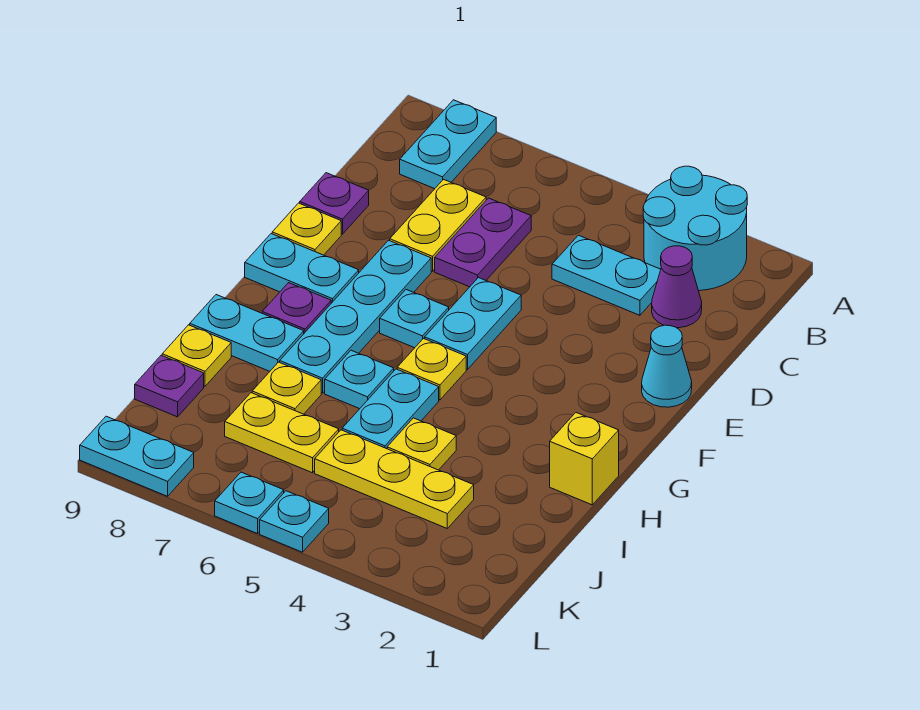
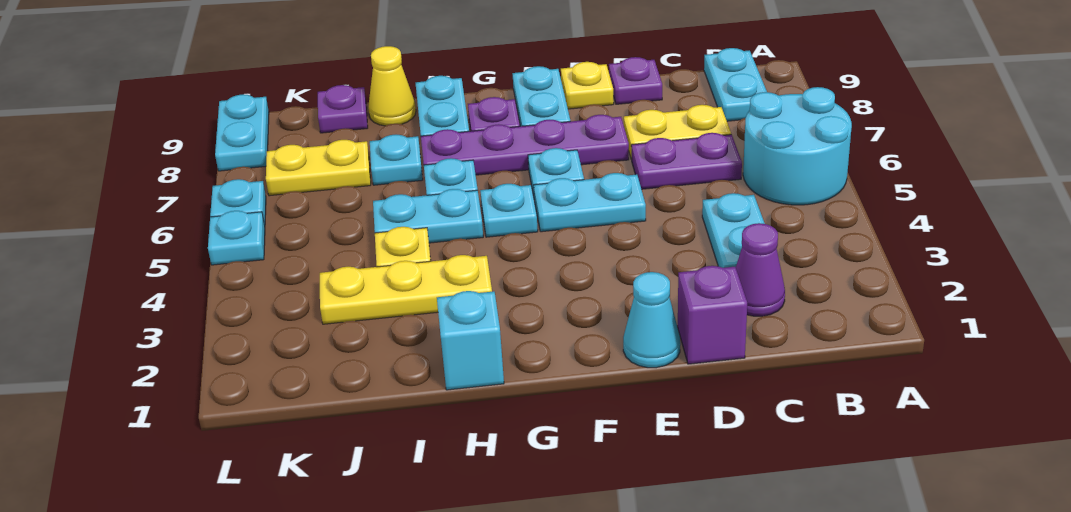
cyan 2x2 round brick [643,166,747,291] -> cyan 2x2 round brick moved to [743,87,852,205]
cyan 1x2 plate [400,100,496,189] -> cyan 1x2 plate turned to [704,48,767,121]
none -> purple 1x1 brick [678,266,747,364]
cyan 1x4 plate [280,240,431,393] -> purple 1x4 plate [421,115,629,175]
yellow 1x1 plate [397,339,466,400] -> cyan 1x1 plate [480,184,538,237]
yellow 1x1 brick [550,413,619,505] -> cyan 1x1 brick [437,291,504,390]
yellow 1x1 plate [252,362,321,414] -> cyan 1x1 plate [370,135,423,185]
yellow 1x1 plate [162,325,231,386] -> yellow 1x1 cone [368,46,416,126]
yellow 1x3 plate [315,430,474,528] -> yellow 1x3 plate turned to [320,255,492,324]
yellow 1x2 plate [225,393,339,473] -> yellow 1x2 plate turned to [266,140,371,196]

